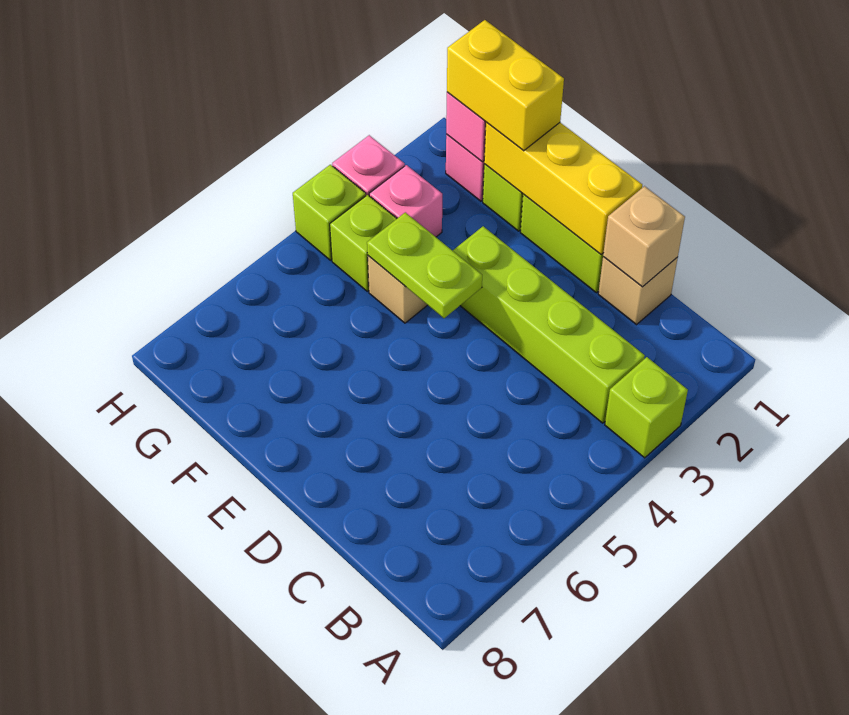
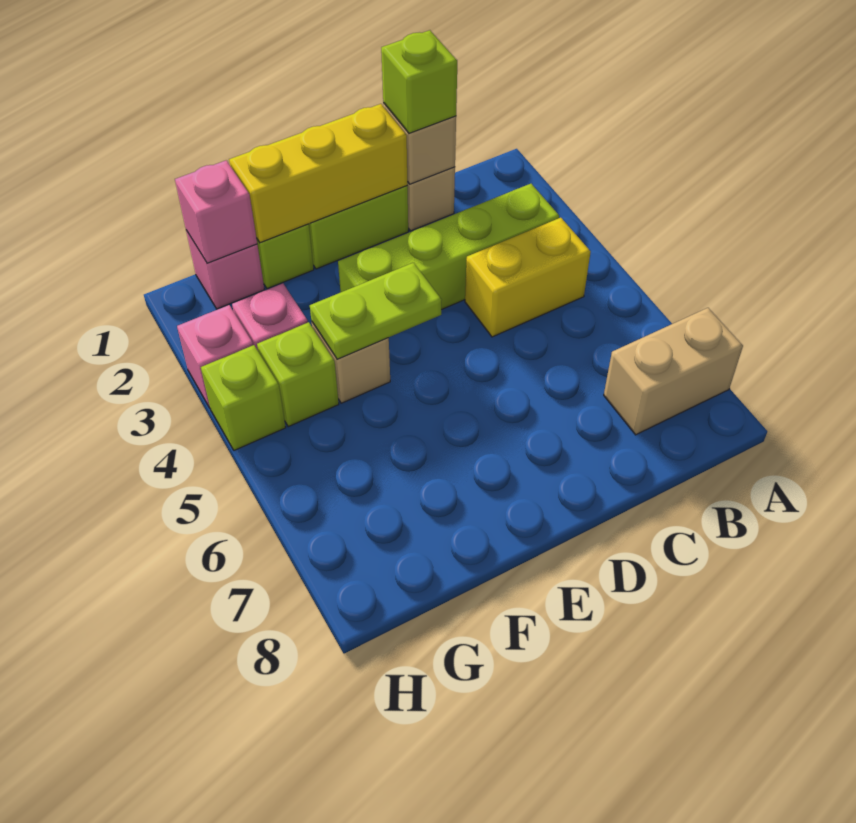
lime 1x1 brick [605,357,688,458] -> lime 1x1 brick moved to [381,30,457,133]
none -> tan 1x2 brick [604,308,743,435]
yellow 1x2 brick [447,20,564,151] -> yellow 1x2 brick moved to [465,218,591,337]

